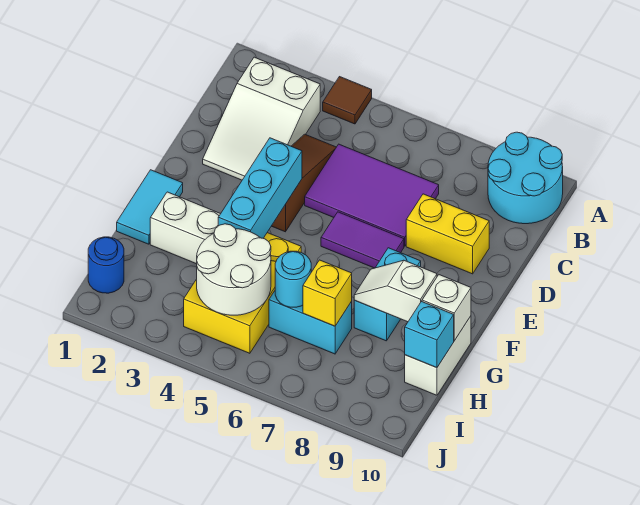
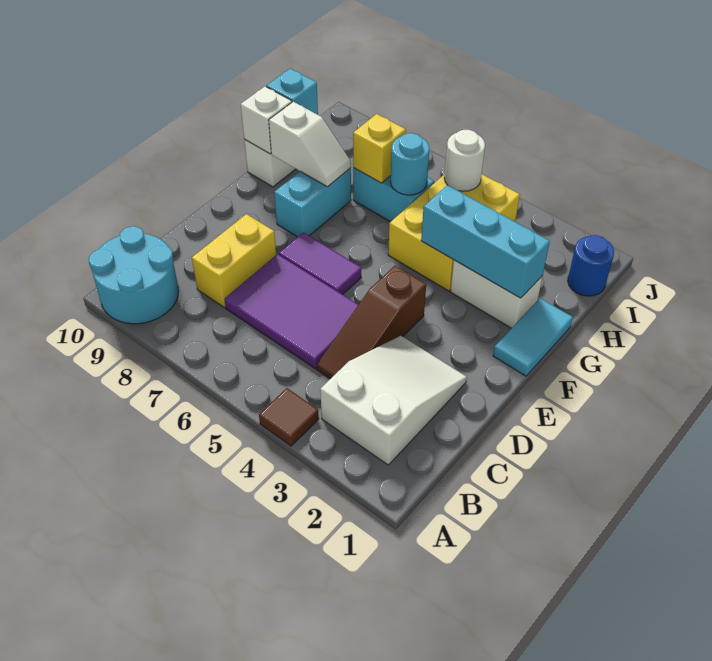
yellow 1x2 brick [406,194,489,274] -> yellow 1x2 brick turned to [192,214,276,308]
cyan 1x3 brick [218,138,302,238] -> cyan 1x3 brick turned to [421,185,550,298]
white 2x2 round brick [197,224,271,315] -> white 1x1 round brick [444,130,485,191]

